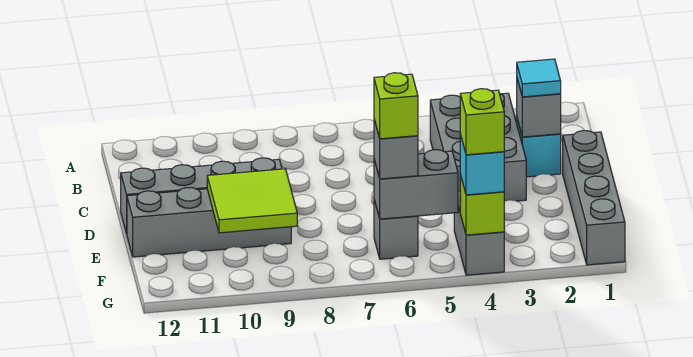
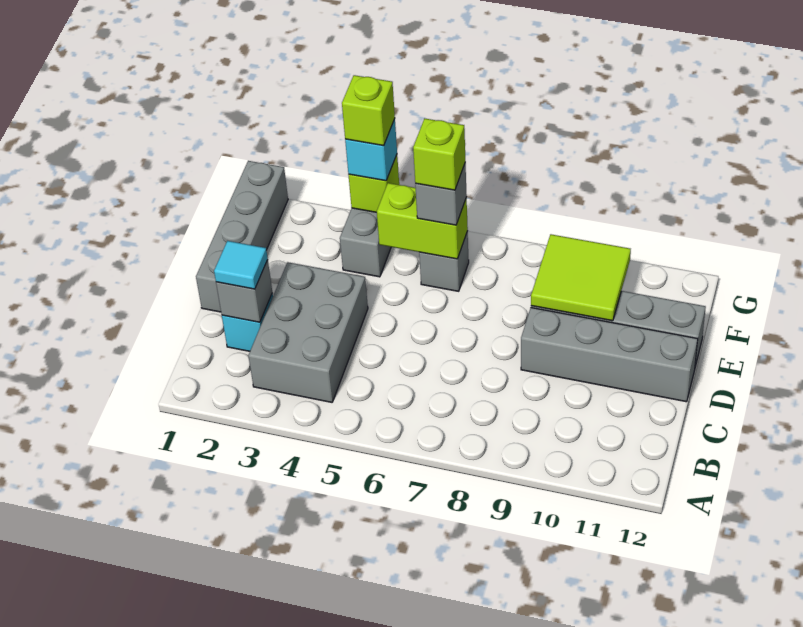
grey 1x2 brick [374,150,458,219] -> lime 1x2 brick [377,183,468,259]

